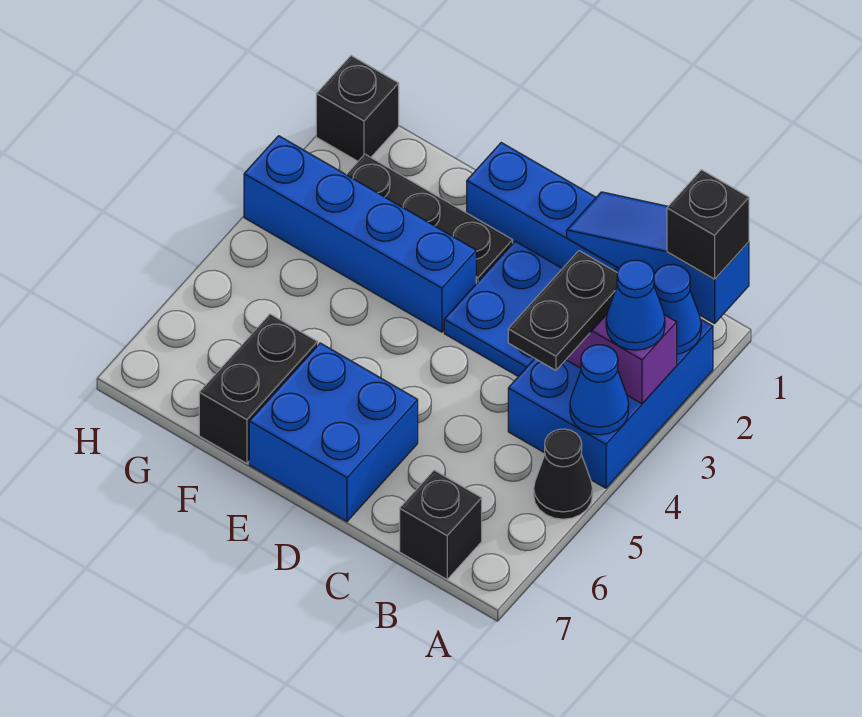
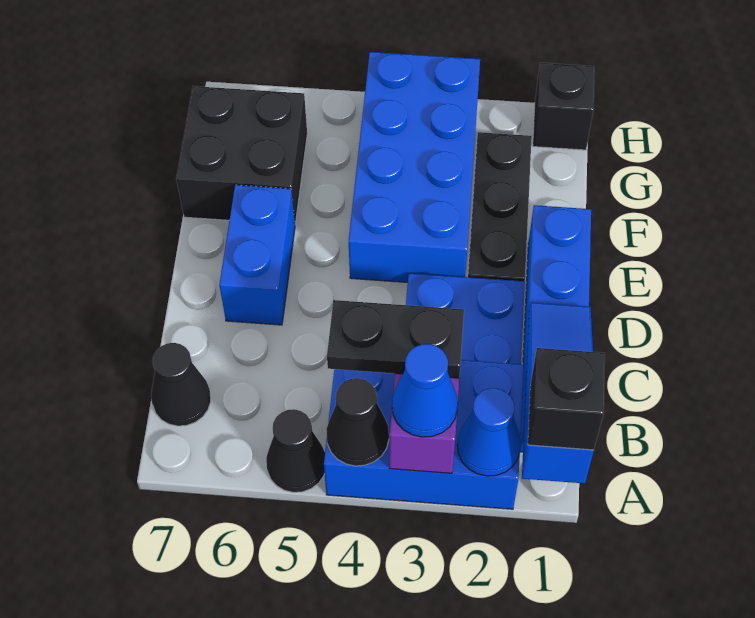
blue 1x1 cone [570,345,629,435] -> black 1x1 cone [326,378,389,466]
black 1x1 brick [400,470,482,579] -> black 1x1 cone [151,343,211,426]
blue 2x2 brick [249,343,418,521] -> blue 1x2 brick [219,185,295,325]
blue 1x4 brick [244,136,476,332] -> blue 2x4 brick [349,52,480,282]
black 1x2 brick [199,314,318,463] -> black 2x2 brick [176,86,307,223]

